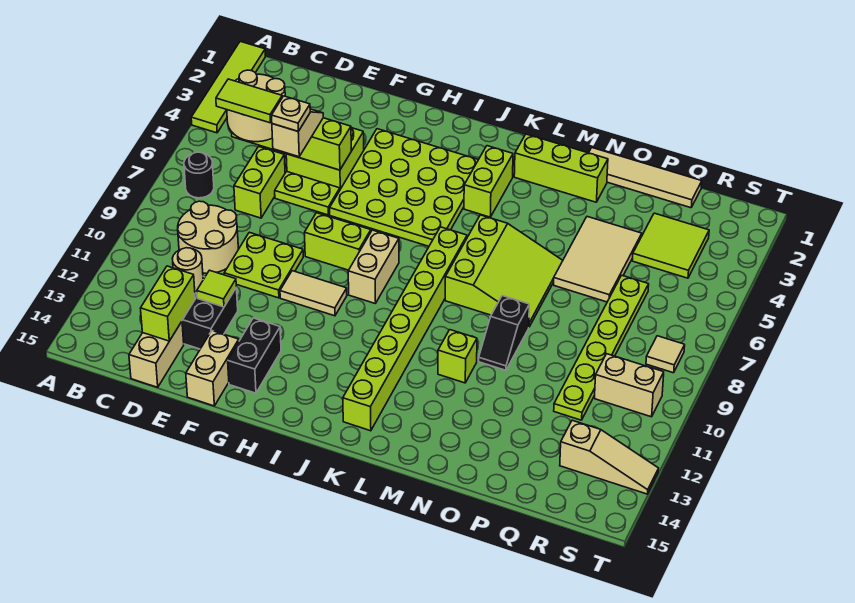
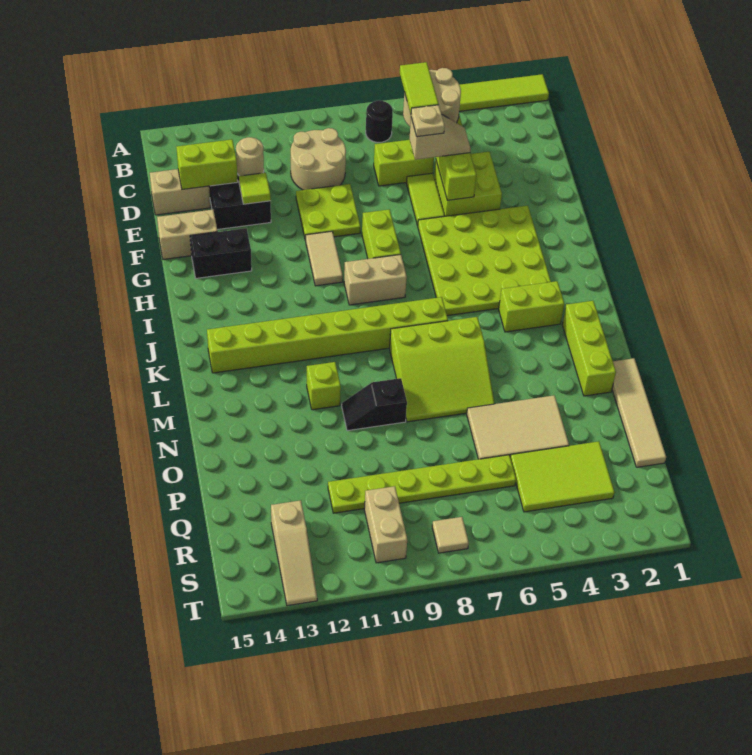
lime 1x2 plate [275,171,340,215] -> lime 1x2 tile [407,173,445,225]
lime 2x2 tile [632,213,709,278] -> lime 2x3 tile [510,441,615,512]

